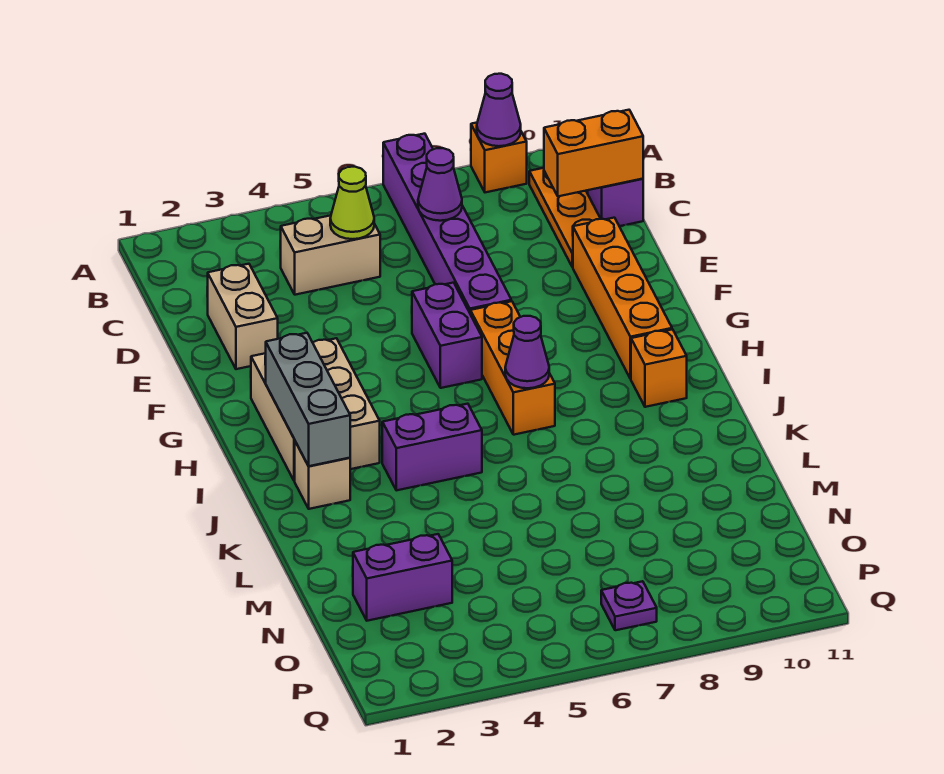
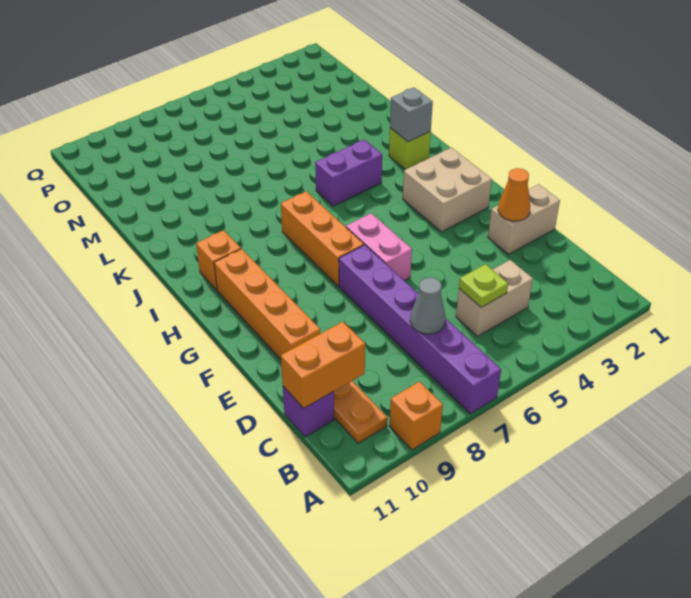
purple 1x1 cone [477,74,521,146] -> none
lime 1x1 cone [330,167,374,239] -> lime 1x1 plate [459,264,508,307]
purple 1x1 cone [418,148,462,221] -> grey 1x1 cone [410,277,446,334]
tan 1x2 brick [208,264,278,369] -> tan 1x2 brick turned to [488,184,560,254]
none -> orange 1x1 cone [498,168,530,221]
purple 1x2 brick [412,283,482,388] -> pink 1x2 brick [346,213,412,281]
tan 2x3 brick [251,338,380,481] -> tan 2x2 brick [403,148,492,232]
grey 1x3 brick [265,333,350,466] -> grey 1x1 brick [390,87,433,142]
purple 1x1 cone [505,316,549,388] -> none
tan 1x1 brick [295,442,350,509] -> lime 1x1 brick [389,128,431,170]
purple 1x2 brick [353,534,452,621] -> none
purple 1x1 plate [601,581,657,630] -> none

